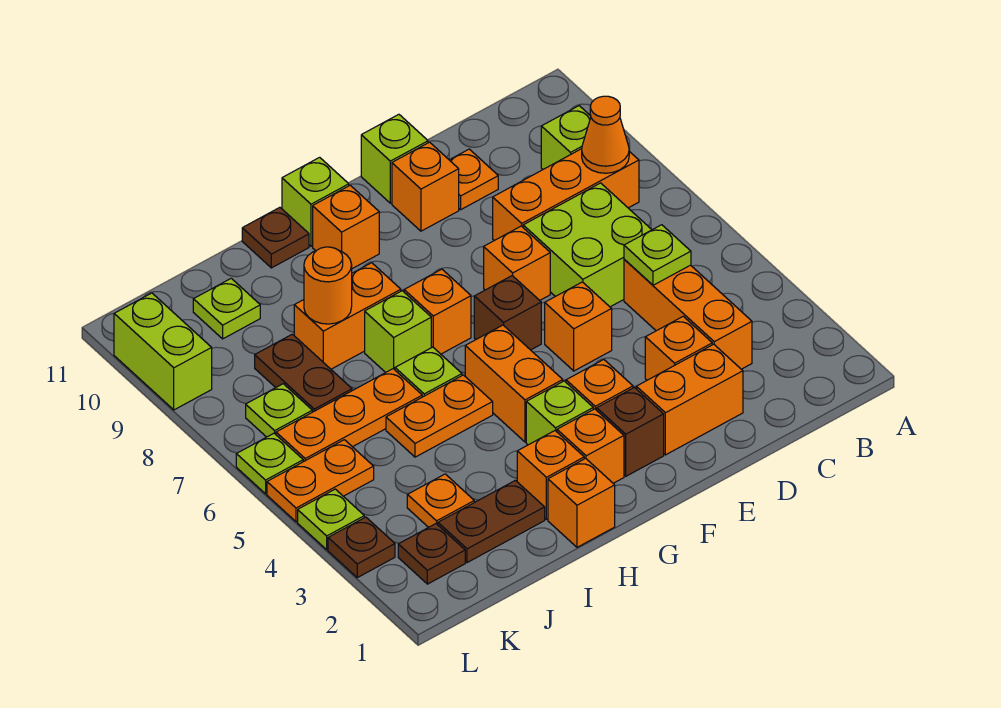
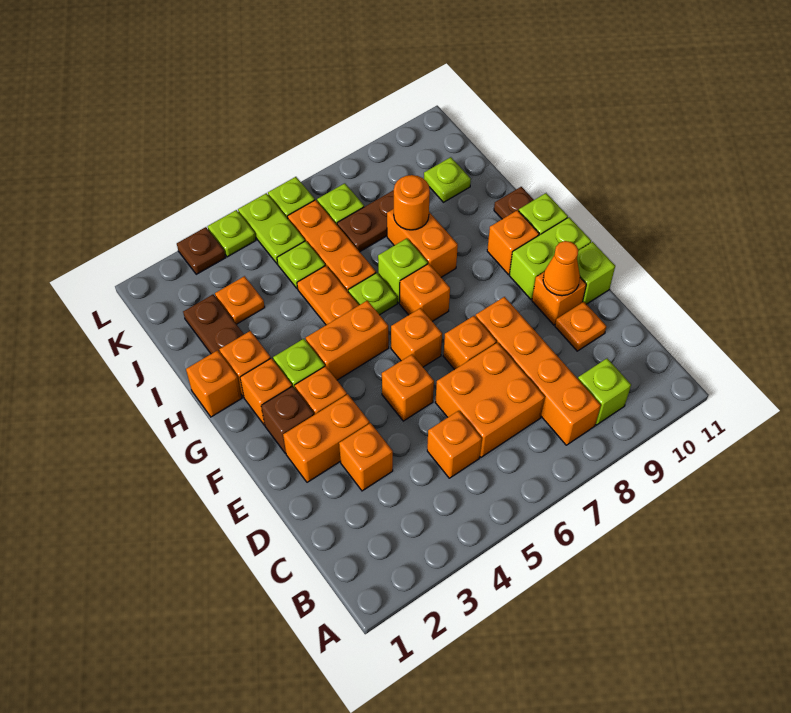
orange 1x3 brick [493,149,639,241] -> orange 1x4 brick [475,297,601,445]
orange 1x1 cone [582,96,629,173] -> orange 1x1 cone moved to [543,241,580,296]
orange 1x3 brick [624,260,752,369] -> orange 1x1 brick [427,411,482,478]
lime 1x1 plate [624,225,691,285] -> lime 1x1 plate moved to [277,241,325,289]
lime 2x2 brick [523,183,652,307] -> orange 2x2 brick [435,343,545,457]
orange 1x2 brick [636,344,743,455] -> orange 1x2 brick turned to [283,394,370,482]
brown 1x1 brick [474,276,541,350] -> orange 1x1 brick [391,308,442,367]
brown 1x1 plate [398,524,465,584] -> none
orange 1x2 plate [267,440,374,522] -> lime 1x2 plate [238,193,305,264]
lime 1x2 brick [114,293,212,410] -> lime 1x2 brick moved to [509,217,591,299]

